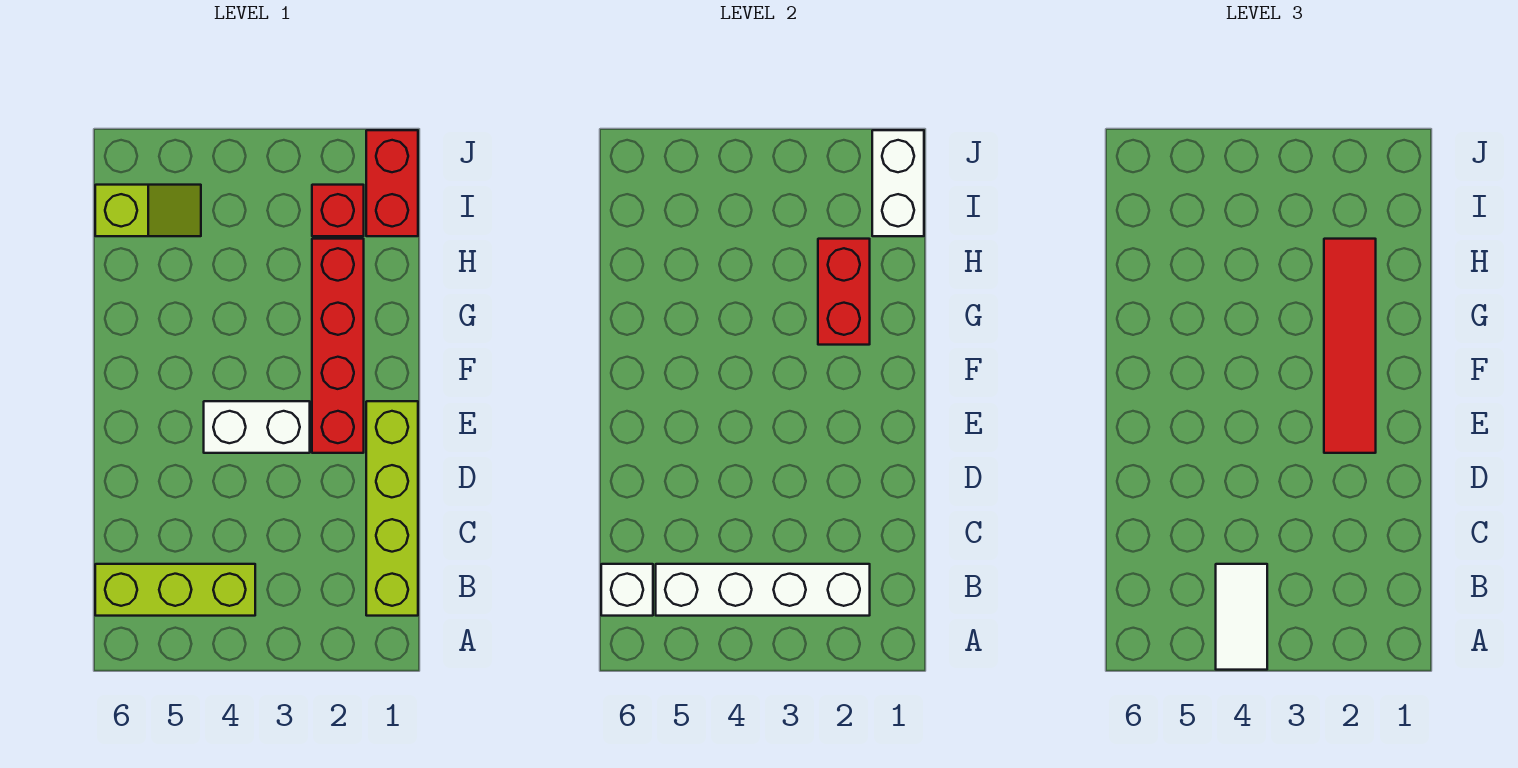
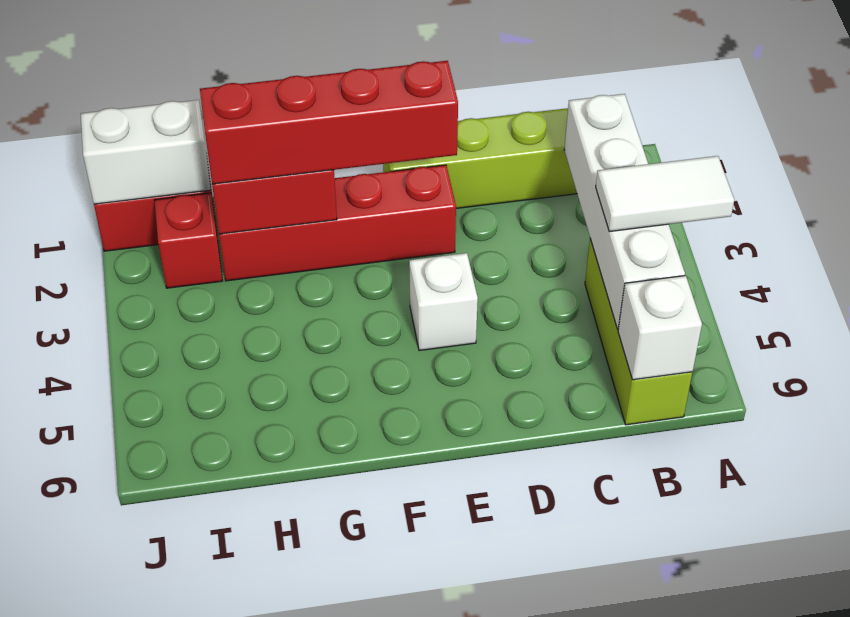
red 1x4 tile [1324,239,1376,453] -> red 1x4 brick [200,61,458,184]
white 1x2 brick [204,401,310,453] -> white 1x1 brick [409,253,478,351]
lime 1x2 slope [95,185,201,236] -> none

